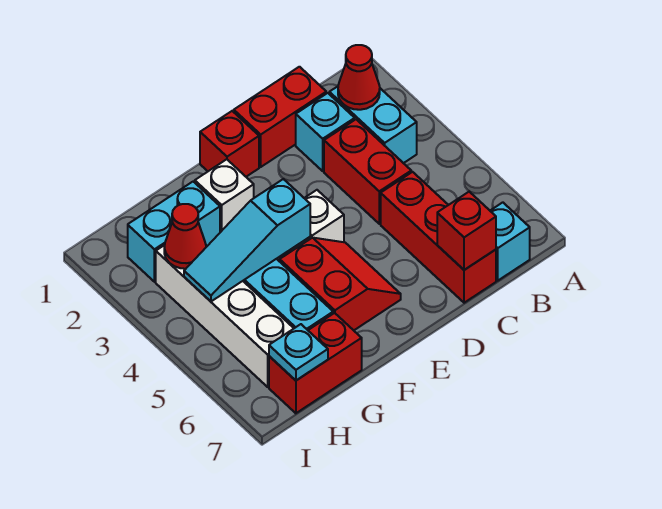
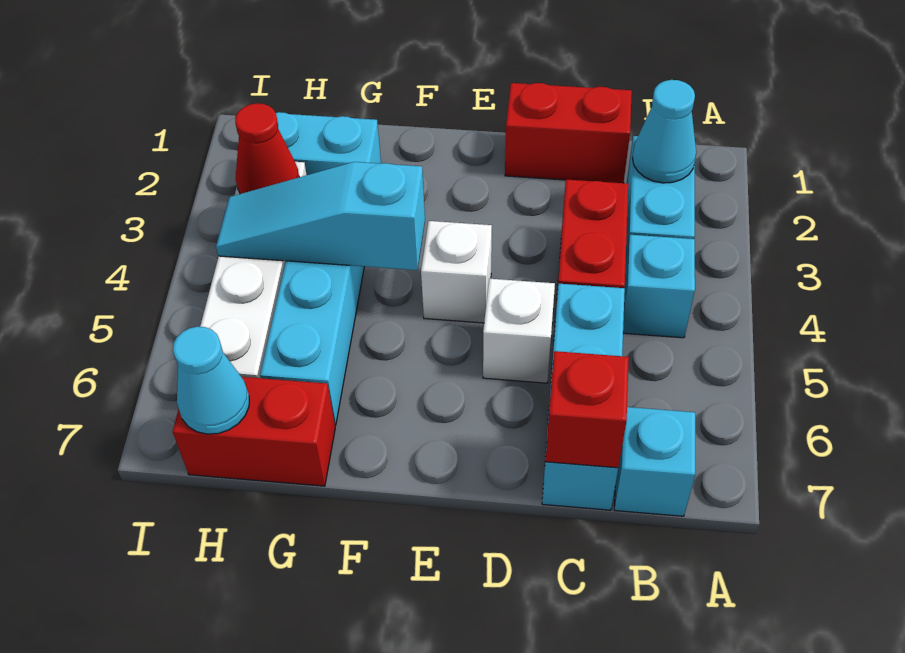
red 1x1 cone [338,45,380,110] -> cyan 1x1 cone [632,80,696,183]
cyan 1x1 brick [296,93,355,171] -> cyan 1x1 brick moved to [623,235,695,338]
red 1x3 brick [381,172,496,303] -> cyan 1x3 brick [542,283,625,510]
red 1x1 brick [200,111,259,177] -> none
red 2x2 slope [280,238,401,330] -> none
white 1x1 brick [195,159,254,232] -> white 1x1 brick moved to [483,279,555,383]
cyan 1x1 plate [269,324,328,380] -> cyan 1x1 cone [173,327,249,434]

